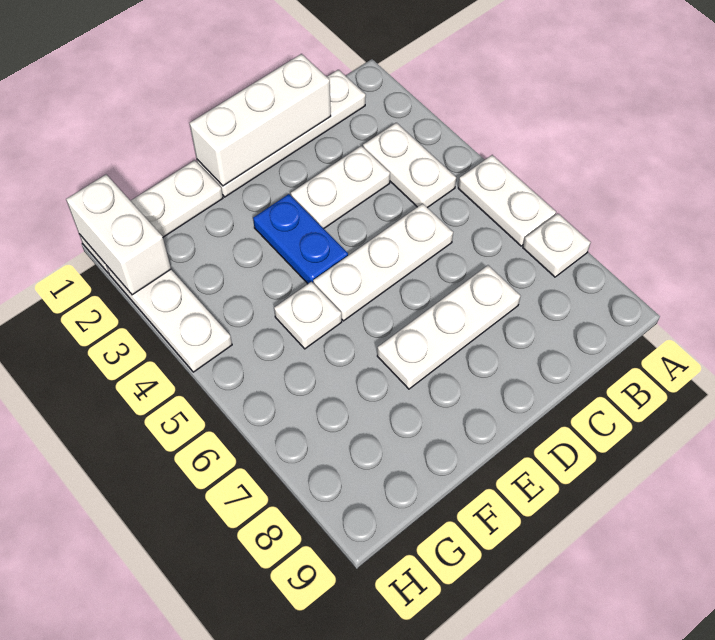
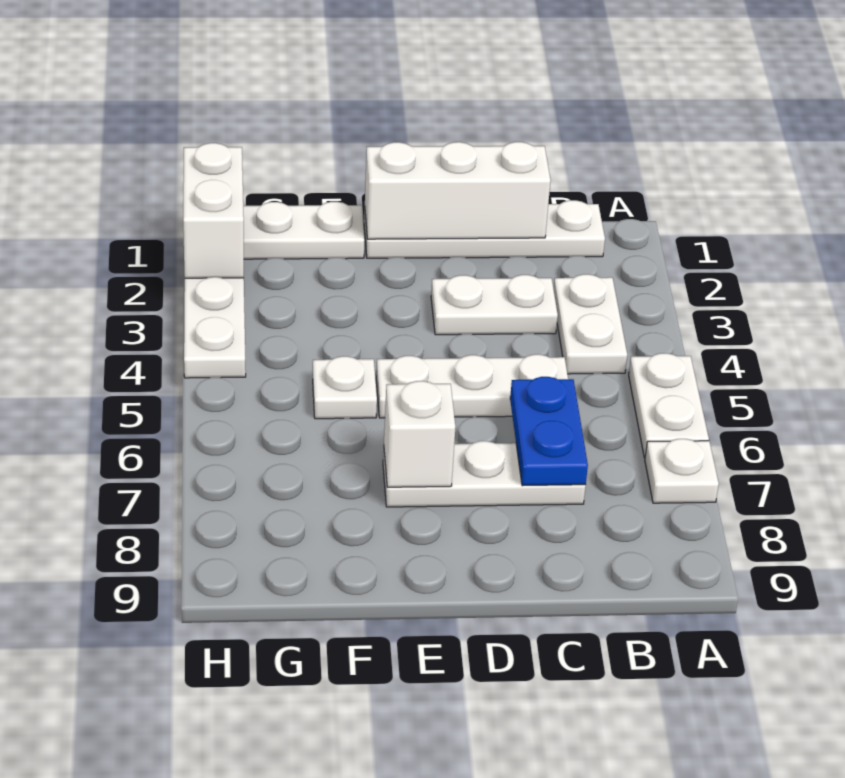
blue 1x2 plate [253,194,348,284] -> blue 1x2 plate moved to [510,377,588,486]
none -> white 1x1 brick [384,381,456,487]

